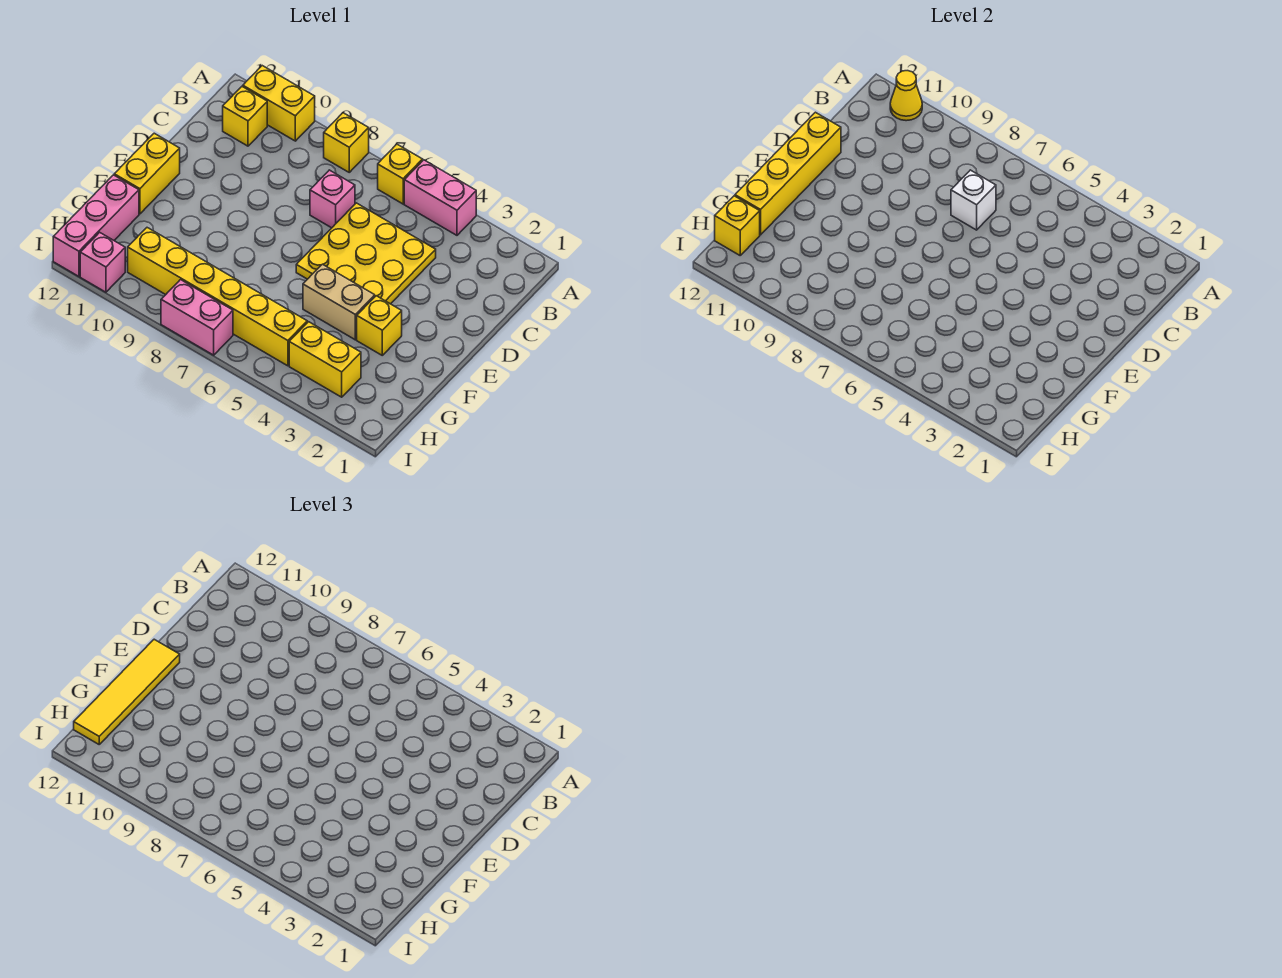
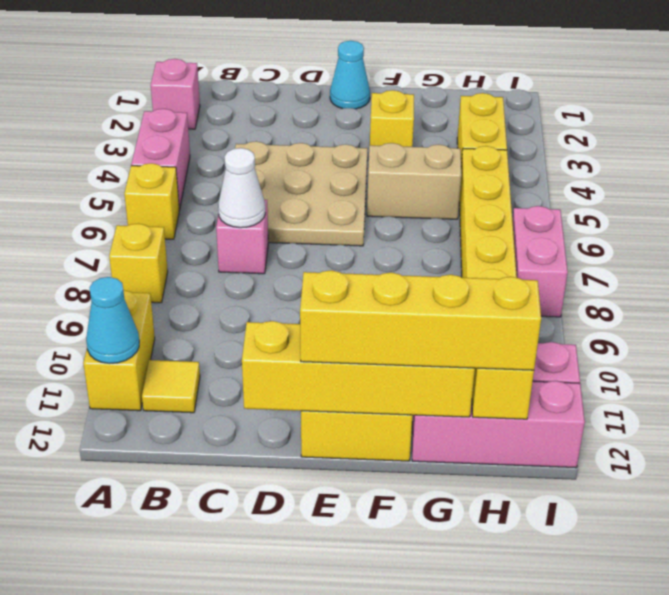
none -> pink 1x1 brick [151,59,200,129]
yellow 1x1 cone [890,71,922,121] -> cyan 1x1 cone [86,277,139,364]
yellow 1x1 brick [223,86,267,146] -> yellow 1x1 tile [142,360,200,413]
yellow 3x3 plate [296,203,436,304] -> tan 3x3 plate [235,141,368,246]
white 1x1 brick [951,170,996,230] -> white 1x1 cone [218,148,265,228]
none -> cyan 1x1 cone [330,41,370,109]
yellow 1x4 tile [74,639,180,744] -> yellow 1x4 brick [300,270,541,370]
tan 1x2 brick [303,264,375,340] -> tan 1x2 brick turned to [367,143,461,219]

